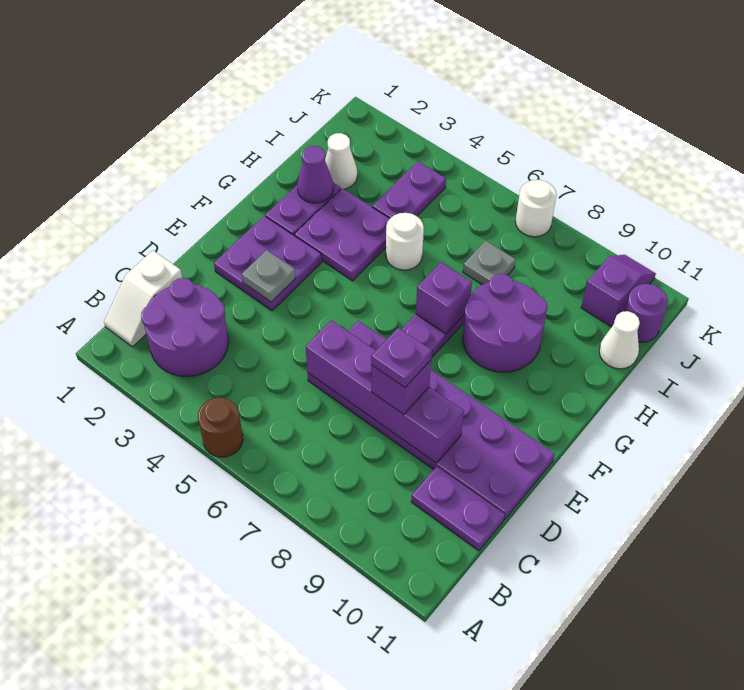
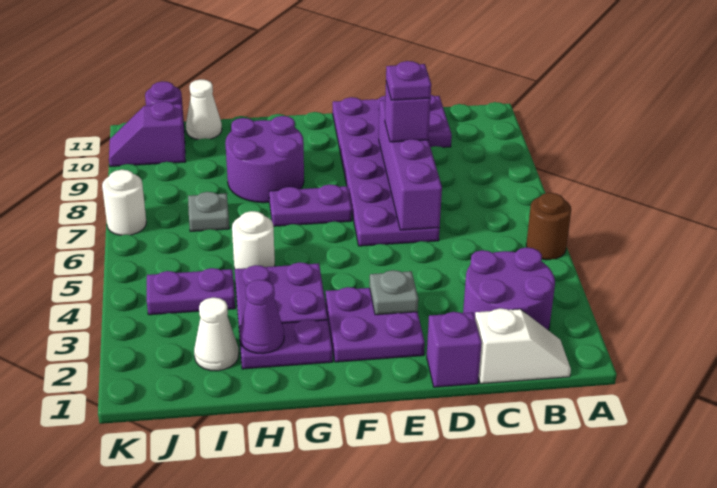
purple 1x1 brick [416,262,472,334] -> purple 1x1 brick moved to [427,312,482,387]

